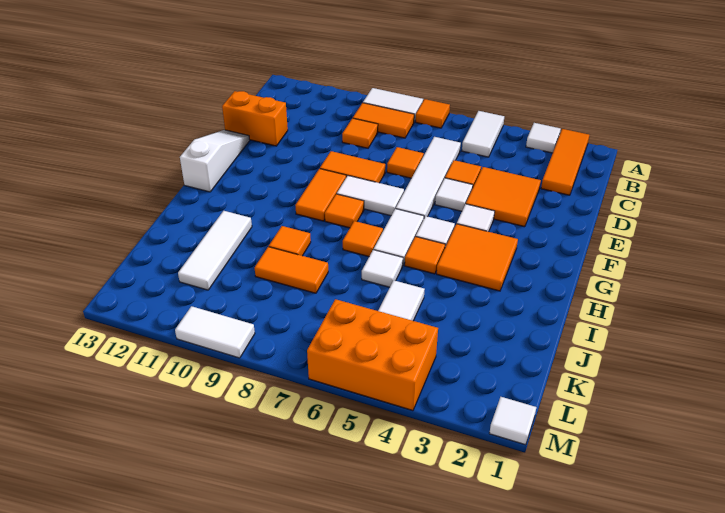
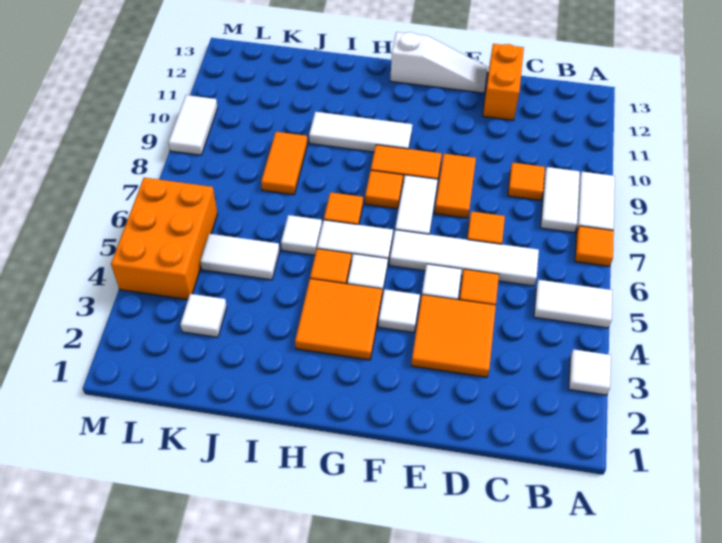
orange 1x3 tile [541,129,589,195] -> none
orange 1x2 tile [353,103,414,138] -> white 1x2 tile [541,167,580,233]
orange 1x1 tile [269,226,311,256] -> none
white 1x3 tile [178,211,252,290] -> white 1x3 tile moved to [309,112,412,152]
white 1x1 tile [489,397,536,445] -> white 1x1 tile moved to [180,294,227,337]

